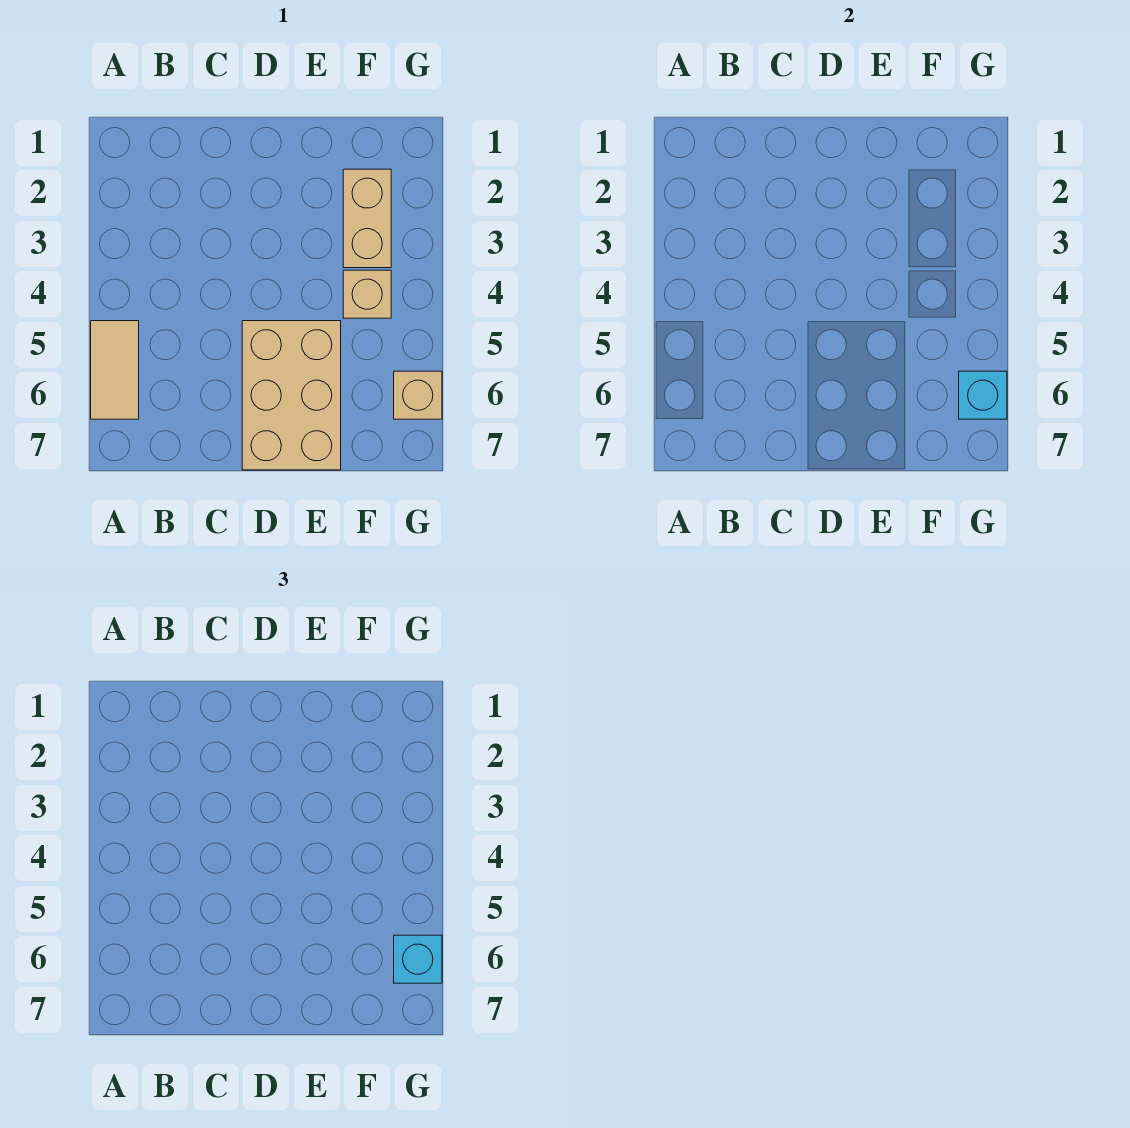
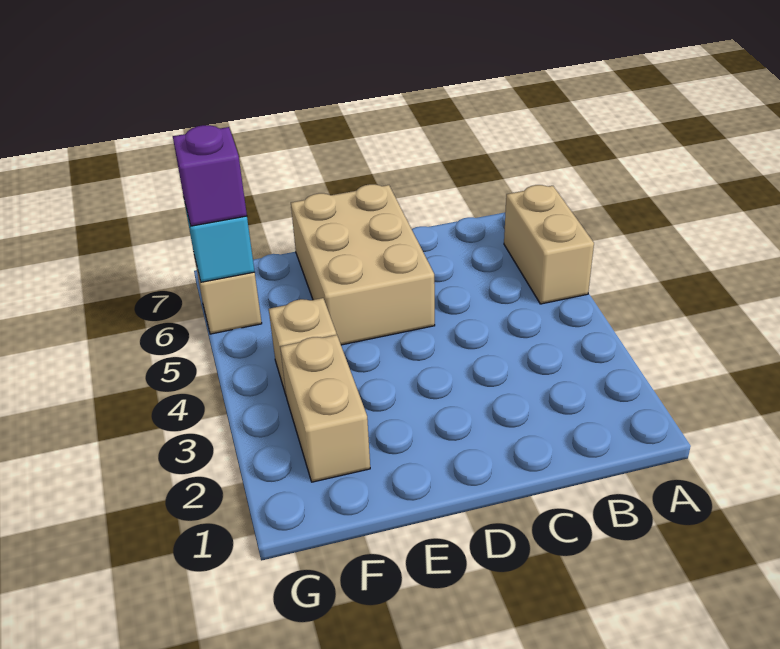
tan 1x2 tile [91,321,139,419] -> tan 1x2 brick [504,185,594,304]
cyan 1x1 brick [394,935,442,983] -> purple 1x1 brick [173,125,247,226]

